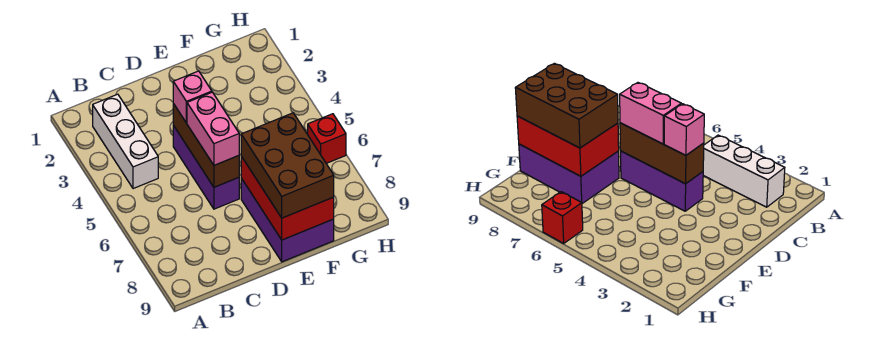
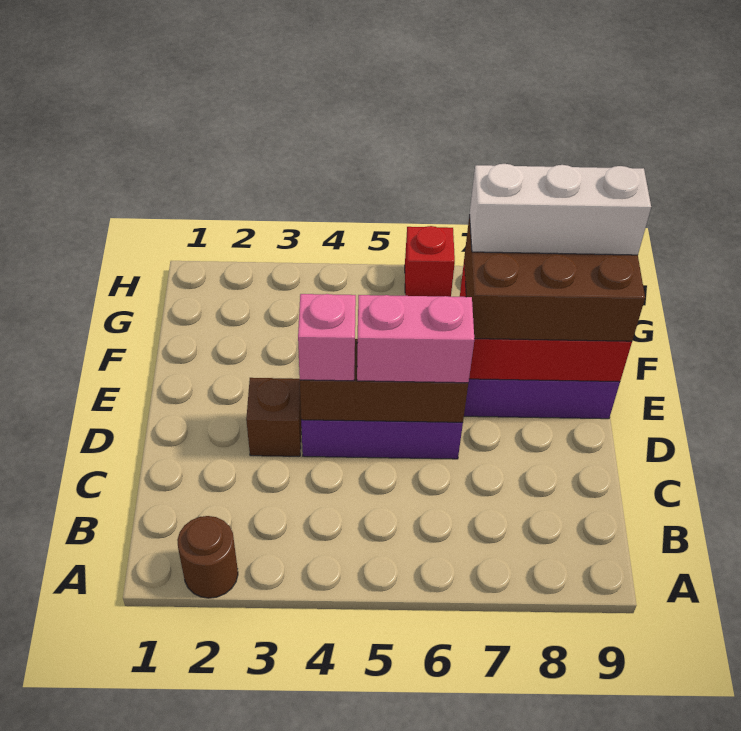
none -> brown 1x1 round brick [177,516,238,598]
white 1x3 brick [93,94,158,189] -> white 1x3 brick moved to [469,164,651,255]
none -> brown 1x1 brick [246,378,302,456]

